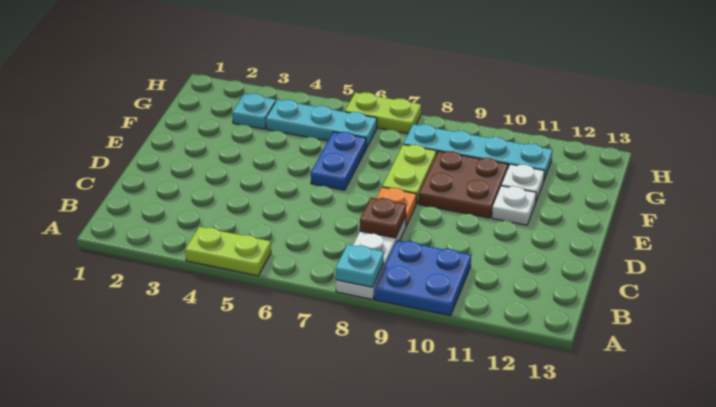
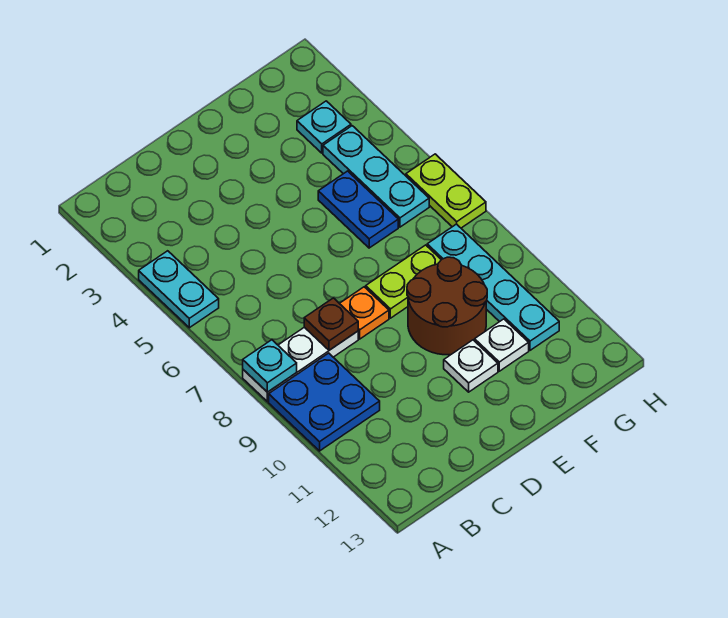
lime 1x2 plate [185,227,271,276] -> cyan 1x2 plate [139,251,219,328]
blue 1x2 plate [311,132,366,190] -> blue 1x2 plate turned to [318,171,398,248]
brown 2x2 plate [418,151,508,218] -> brown 2x2 round brick [407,257,487,355]

